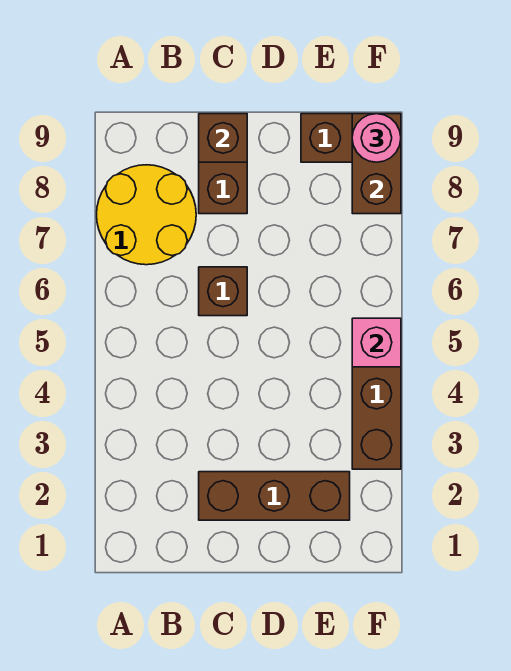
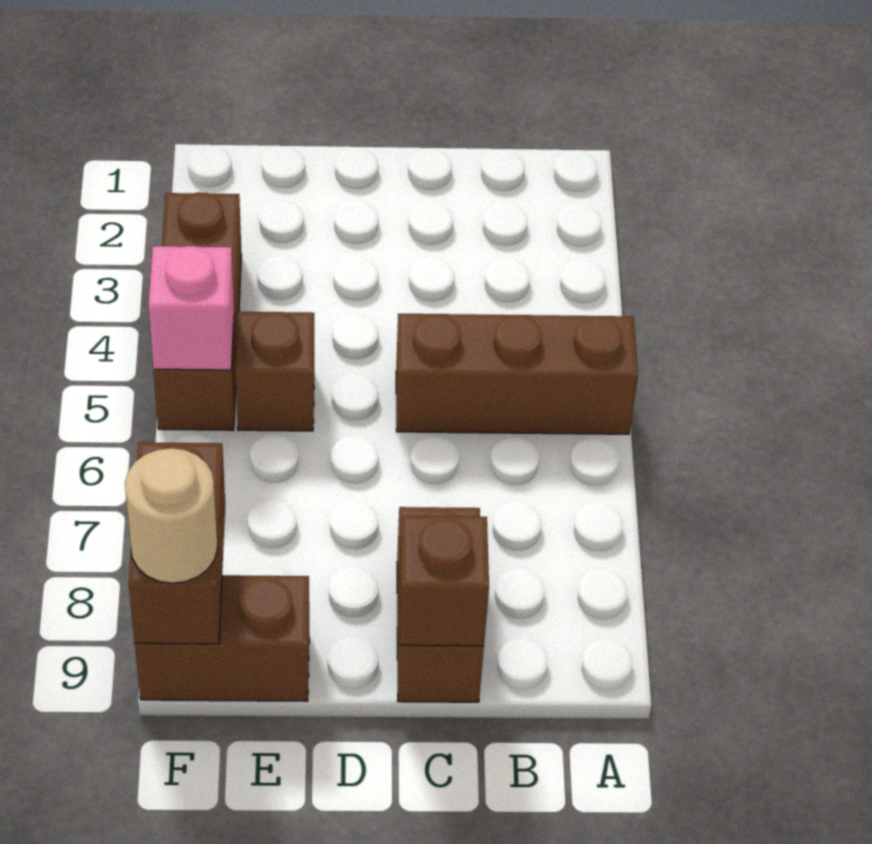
yellow 2x2 round brick [97,165,196,265] -> none
brown 1x3 brick [199,472,350,520] -> brown 1x3 brick moved to [396,314,638,434]
brown 1x1 brick [199,267,247,316] -> brown 1x1 brick moved to [235,312,314,431]
pink 1x1 round brick [352,114,401,162] -> tan 1x1 round brick [125,448,217,583]

